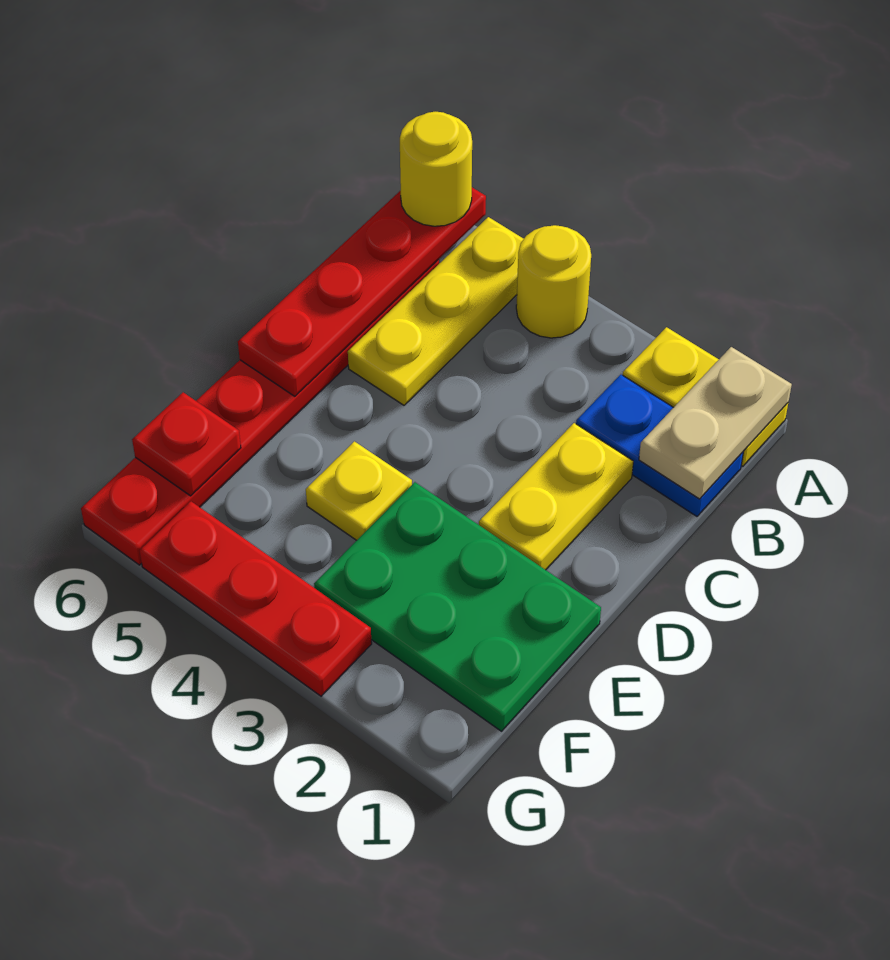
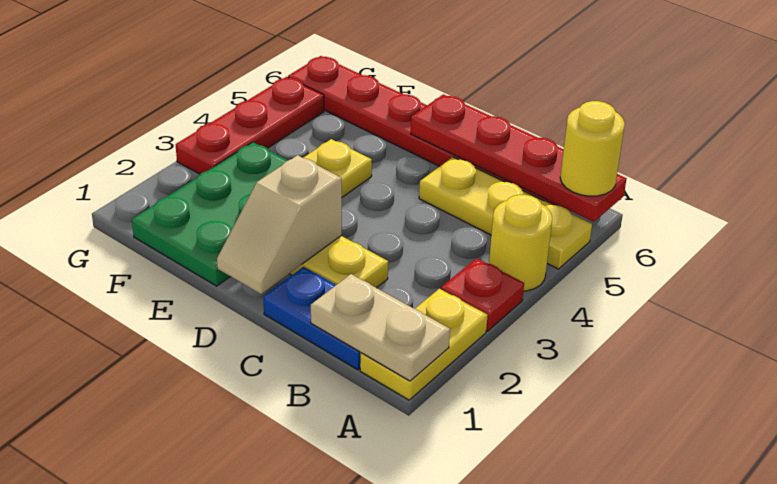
blue 1x2 plate [576,375,743,516] -> blue 1x2 plate turned to [263,267,361,370]
none -> tan 1x2 slope [217,155,342,294]
red 1x1 plate [132,392,241,496] -> red 1x1 plate moved to [441,258,524,331]

